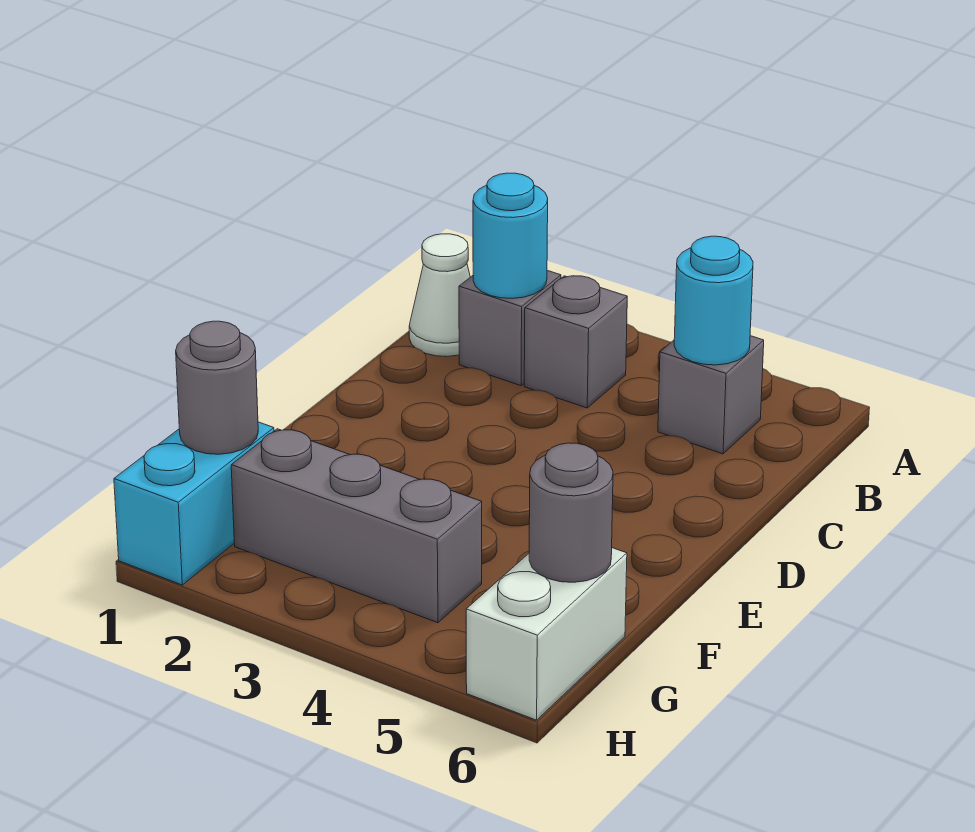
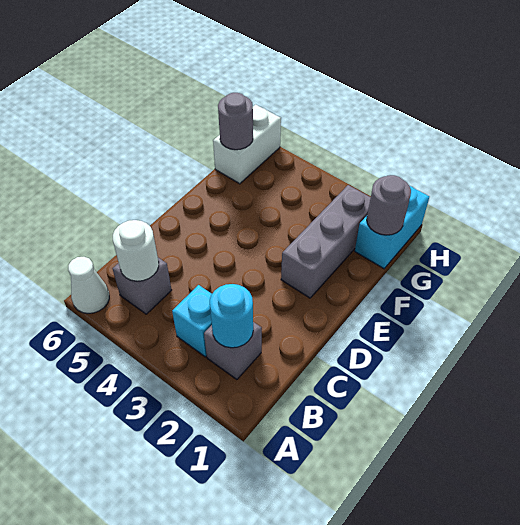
white 1x1 cone [409,234,470,357] -> white 1x1 cone moved to [68,257,109,313]
grey 1x1 brick [524,276,627,408] -> cyan 1x1 brick [172,285,212,357]
cyan 1x1 round brick [674,236,753,365] -> white 1x1 round brick [113,220,159,281]
grey 1x3 brick [231,429,482,623] -> grey 1x3 brick turned to [281,185,371,298]

